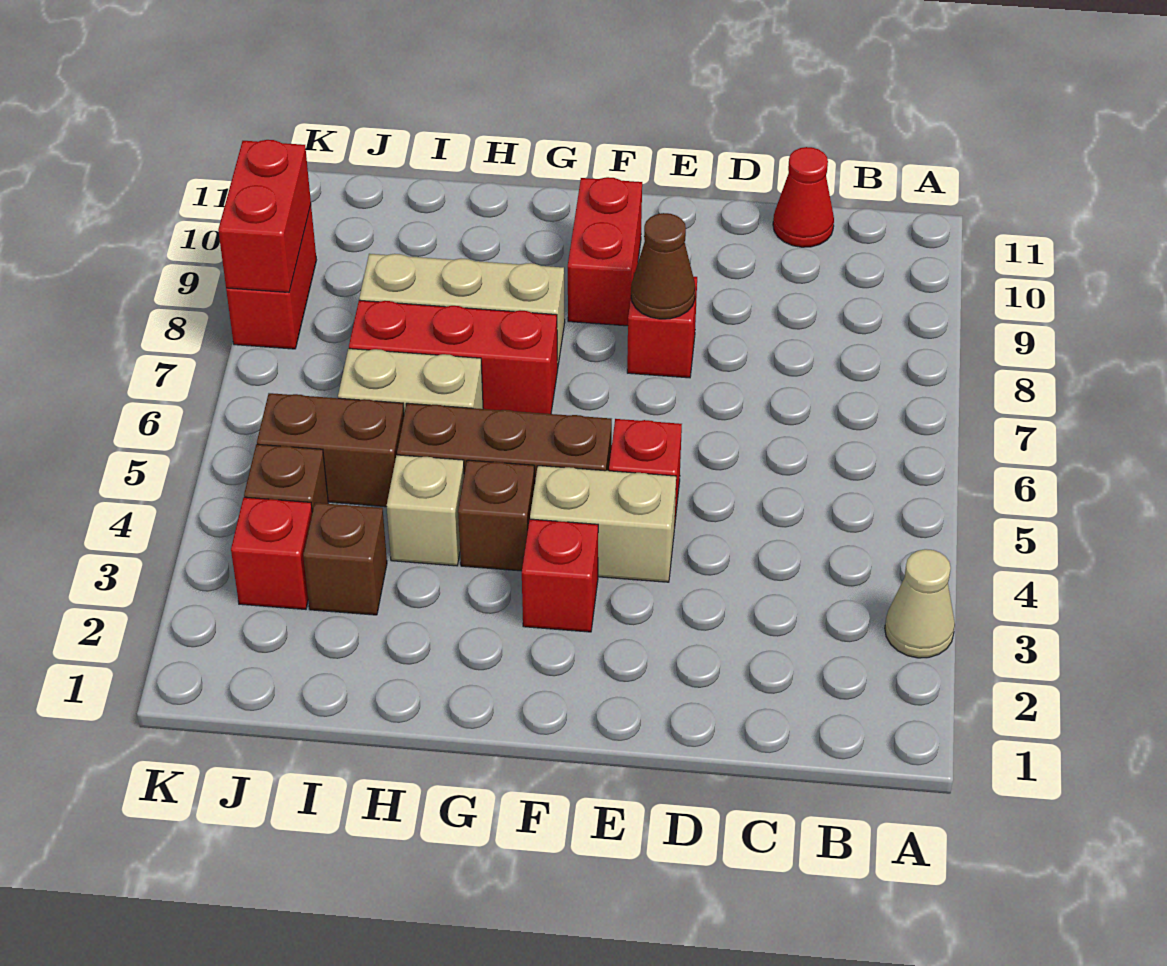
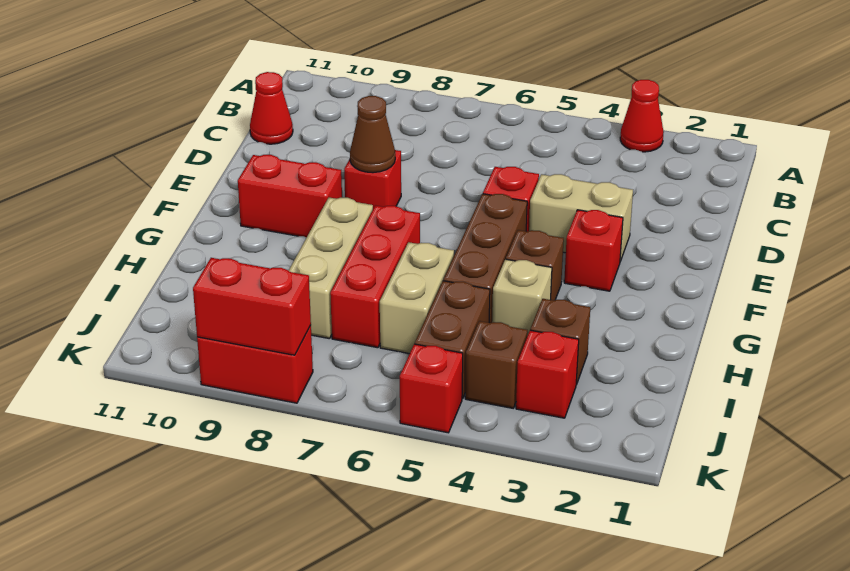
tan 1x1 cone [885,549,955,658] -> red 1x1 cone [620,80,664,152]
tan 1x2 brick [530,466,676,582] -> tan 1x2 brick turned to [529,174,633,261]
none -> red 1x1 brick [400,344,463,433]

